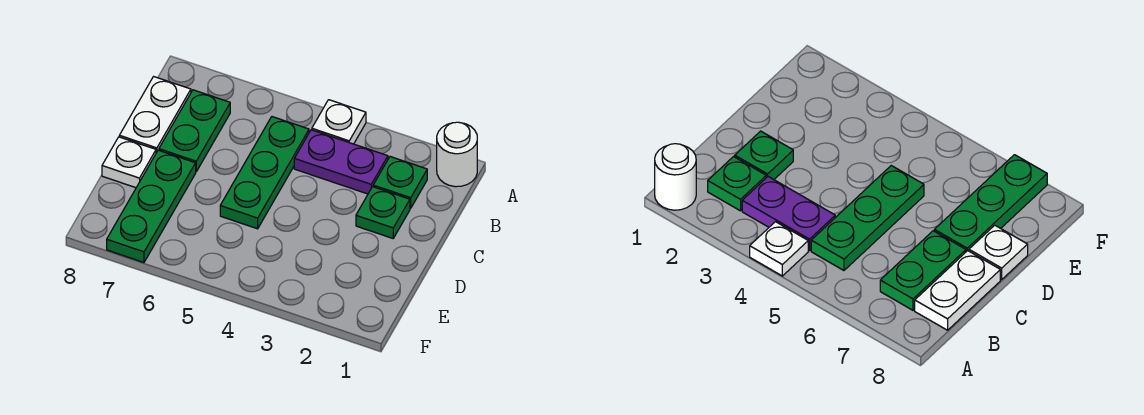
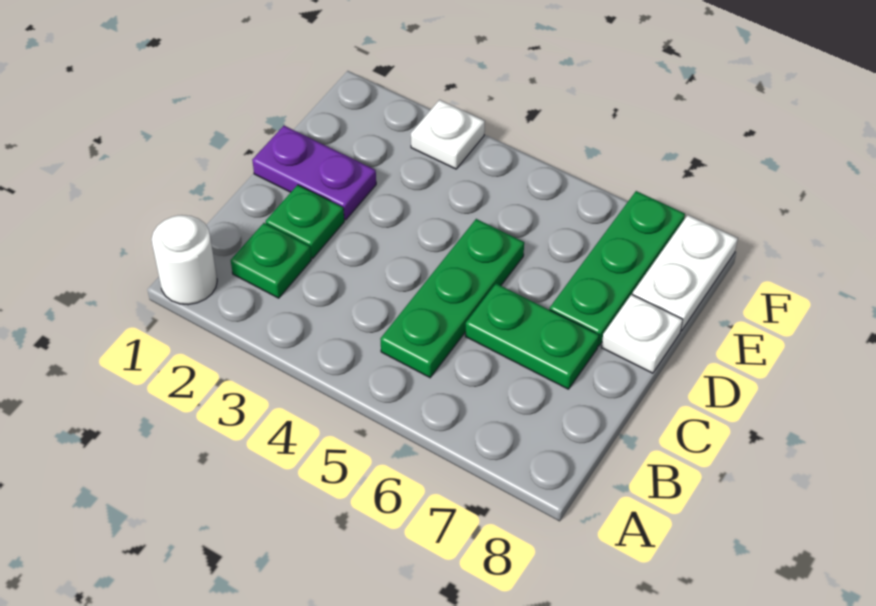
white 1x1 plate [312,100,366,144] -> white 1x1 plate moved to [411,100,485,169]
purple 1x2 plate [294,130,388,194] -> purple 1x2 plate moved to [252,126,376,220]
green 1x2 plate [159,90,230,172] -> green 1x2 plate turned to [465,284,599,389]
white 1x2 plate [119,77,191,153] -> white 1x2 plate moved to [632,215,738,331]

